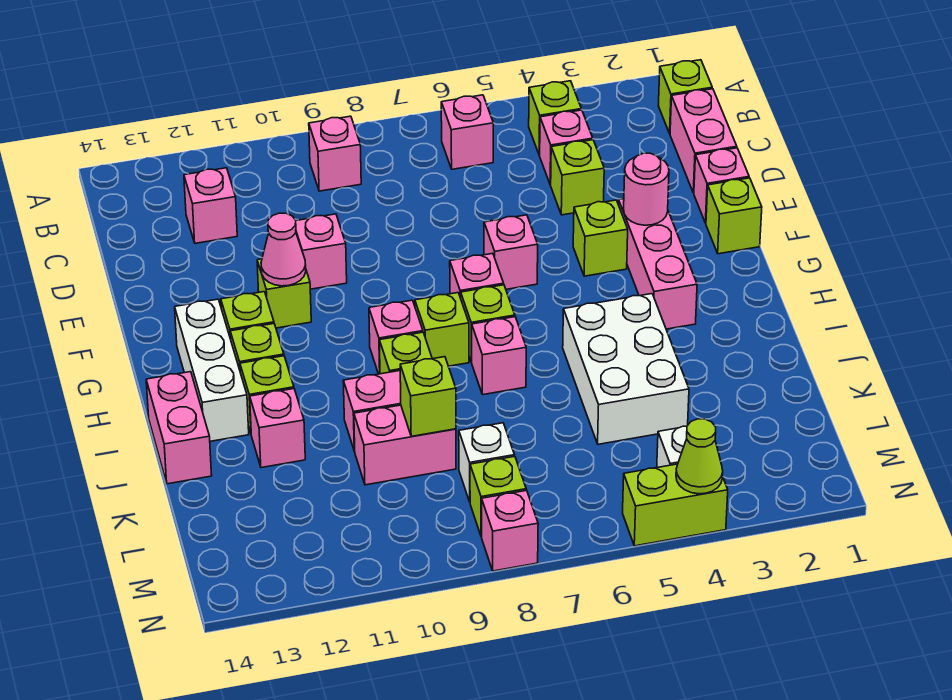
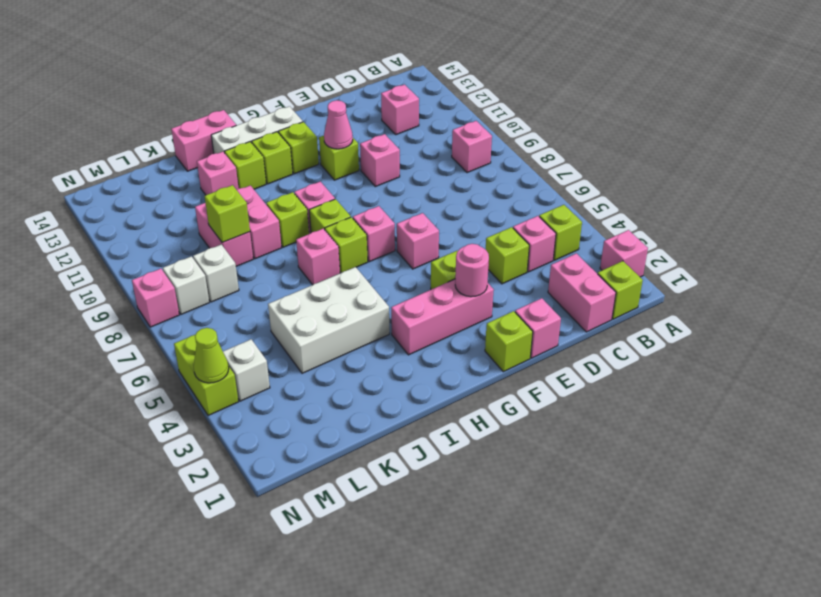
pink 1x1 brick [441,95,493,169] -> pink 1x1 brick moved to [600,230,648,277]
pink 1x2 brick [670,89,737,193] -> pink 1x2 brick turned to [548,253,616,332]
lime 1x1 brick [470,456,526,537] -> white 1x1 brick [163,256,209,314]

